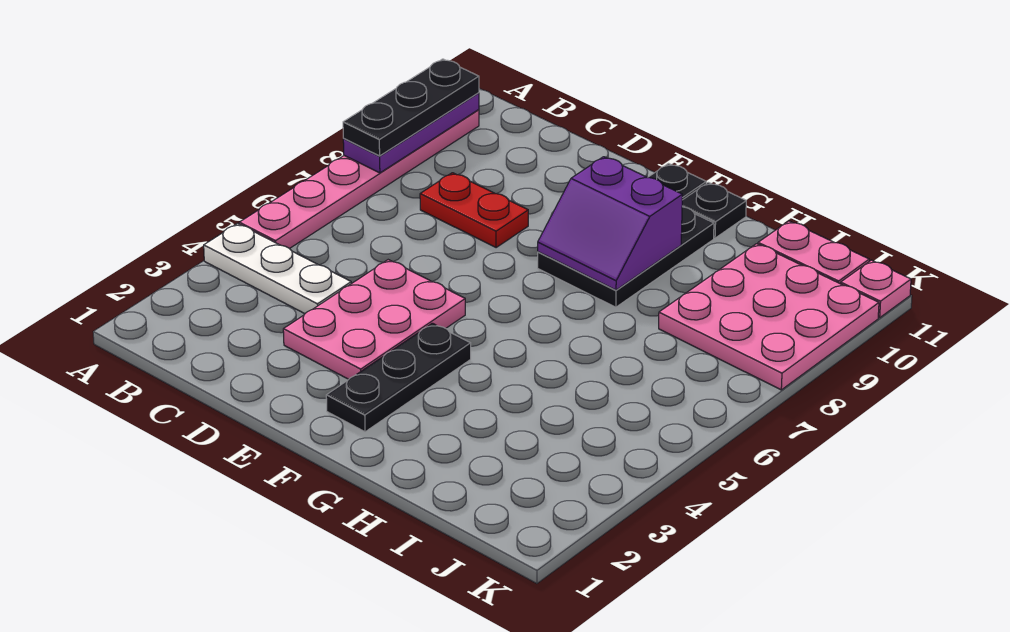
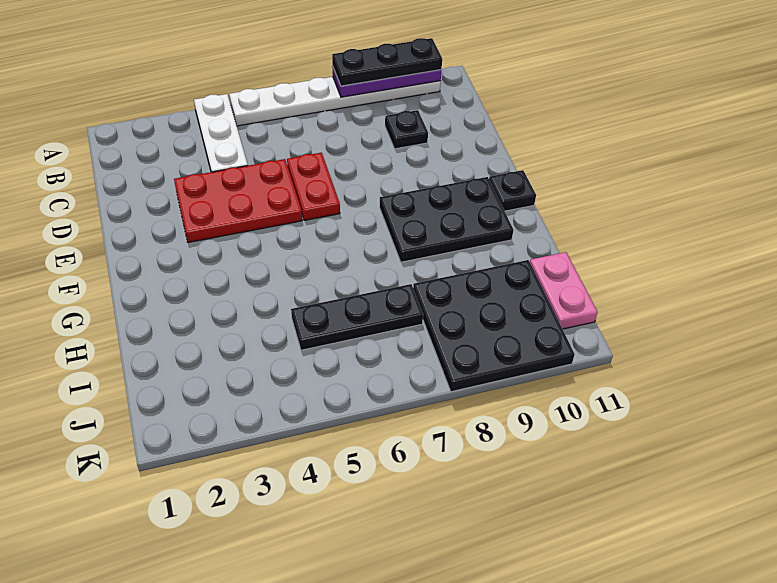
pink 1x6 plate [239,110,479,249] -> white 1x6 plate [229,77,441,126]
red 1x2 plate [420,173,528,248] -> red 1x2 plate moved to [287,153,340,220]
pink 2x3 plate [283,260,465,379] -> red 2x3 plate [174,159,302,243]
black 1x3 plate [326,323,471,432] -> black 1x3 plate moved to [291,284,423,350]
purple 2x2 slope [538,157,682,290] -> none
black 1x1 plate [682,182,746,238] -> black 1x1 plate moved to [385,110,428,149]
pink 3x3 plate [659,244,879,390] -> black 3x3 plate [413,260,575,392]
pink 1x1 plate [841,260,911,318] -> none

